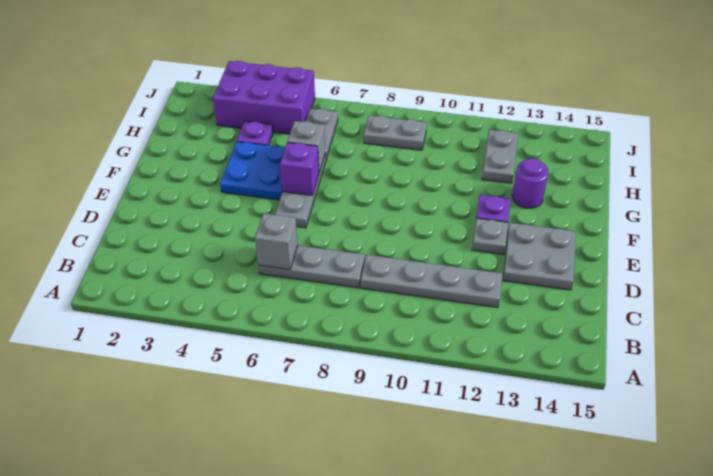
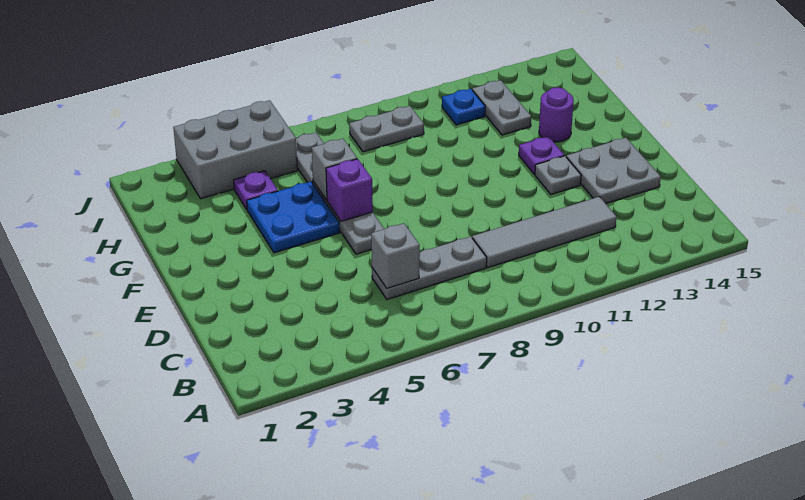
grey 1x4 plate [361,255,502,307] -> grey 1x4 tile [472,197,616,268]
purple 2x3 brick [213,61,315,134] -> grey 2x3 brick [173,100,297,199]
none -> blue 1x1 plate [442,89,485,125]

